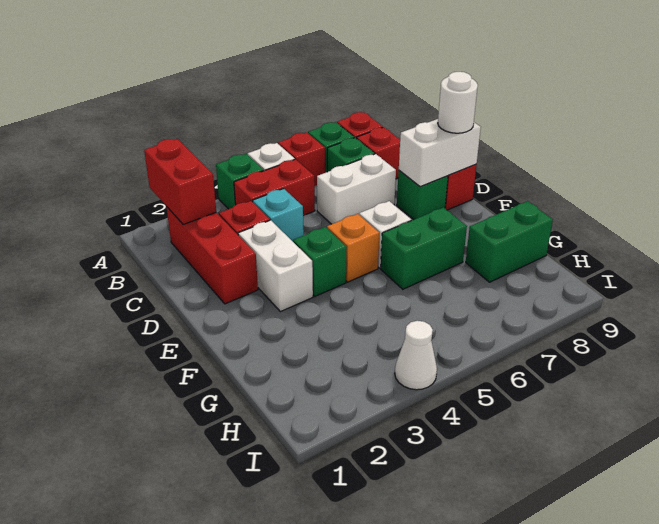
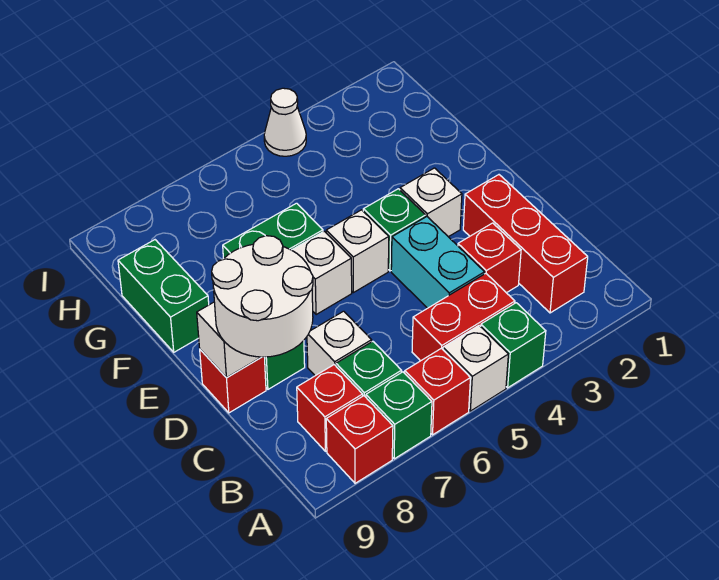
red 1x2 brick [144,139,216,225] -> none
cyan 1x1 brick [253,189,304,241] -> cyan 1x2 brick [391,217,485,308]
white 1x2 brick [317,154,396,224] -> white 1x1 brick [307,311,372,376]
white 1x2 brick [238,220,313,312] -> white 1x1 brick [400,168,462,237]
white 1x1 round brick [438,72,478,133] -> white 2x2 round brick [212,236,313,357]
orange 1x1 brick [327,214,379,282] -> white 1x1 brick [326,210,389,293]
green 1x2 brick [466,201,553,282] -> green 1x2 brick turned to [118,240,209,352]

